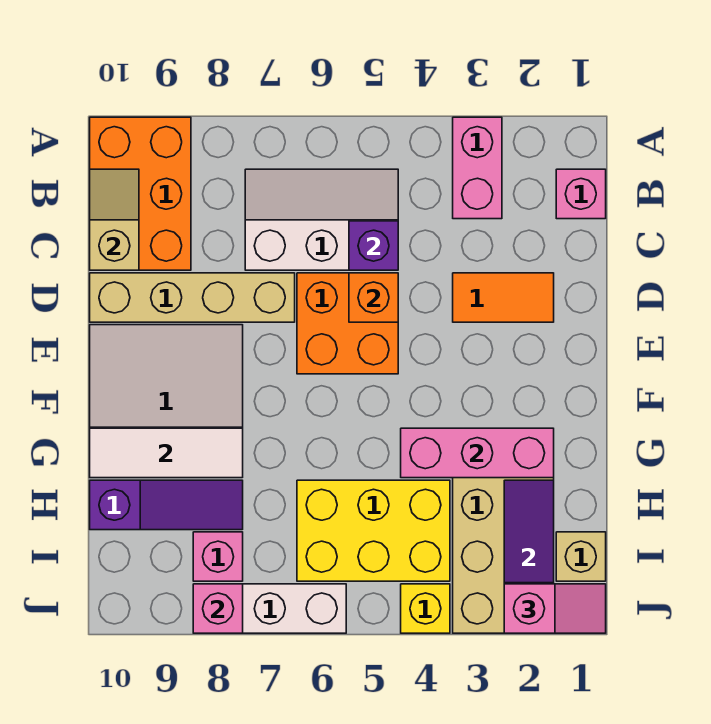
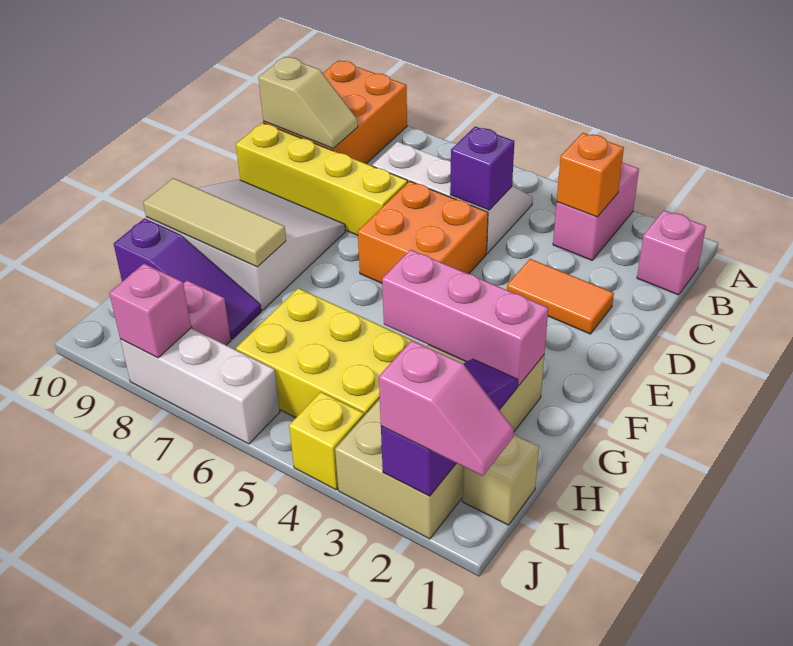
tan 1x2 slope [90,169,139,270] -> tan 1x2 slope turned to [258,57,358,148]
orange 1x1 brick [349,273,398,322] -> orange 1x1 brick moved to [557,133,624,217]
tan 1x4 brick [90,273,295,322] -> yellow 1x4 brick [236,123,408,235]
white 1x3 tile [90,428,243,478] -> tan 1x3 tile [143,178,286,267]

